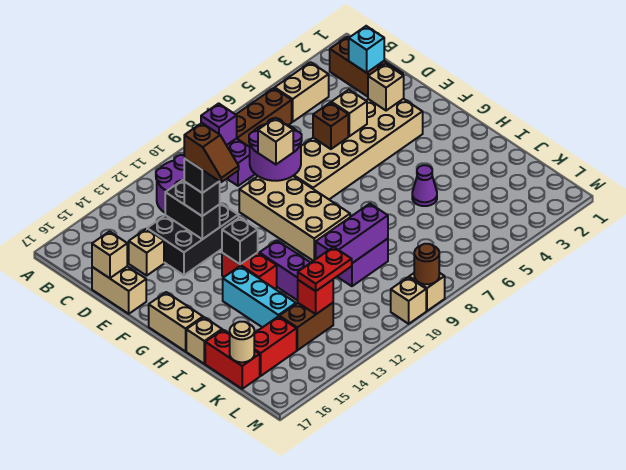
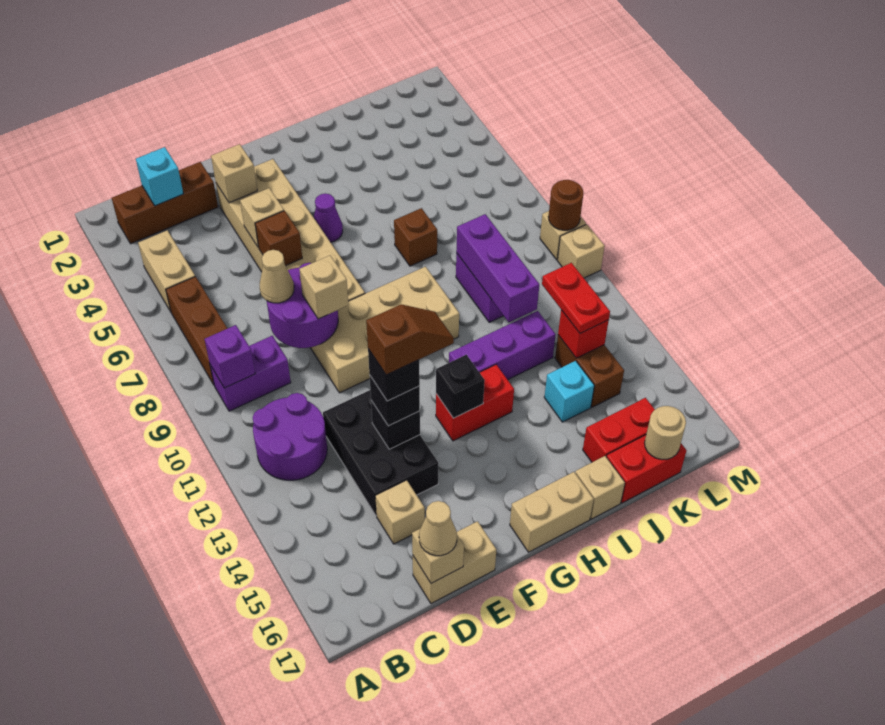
none -> tan 1x1 cone [260,250,294,303]
black 1x2 brick [165,180,220,239] -> black 1x1 brick [371,401,420,449]
none -> tan 1x1 cone [419,501,457,556]
cyan 1x3 brick [223,266,296,327] -> cyan 1x1 brick [544,361,594,422]
purple 1x1 cone [412,165,437,206] -> purple 1x1 cone moved to [314,193,343,242]
none -> brown 1x1 brick [394,208,437,266]
red 1x2 brick [254,316,297,376] -> red 1x2 brick turned to [583,398,655,462]

